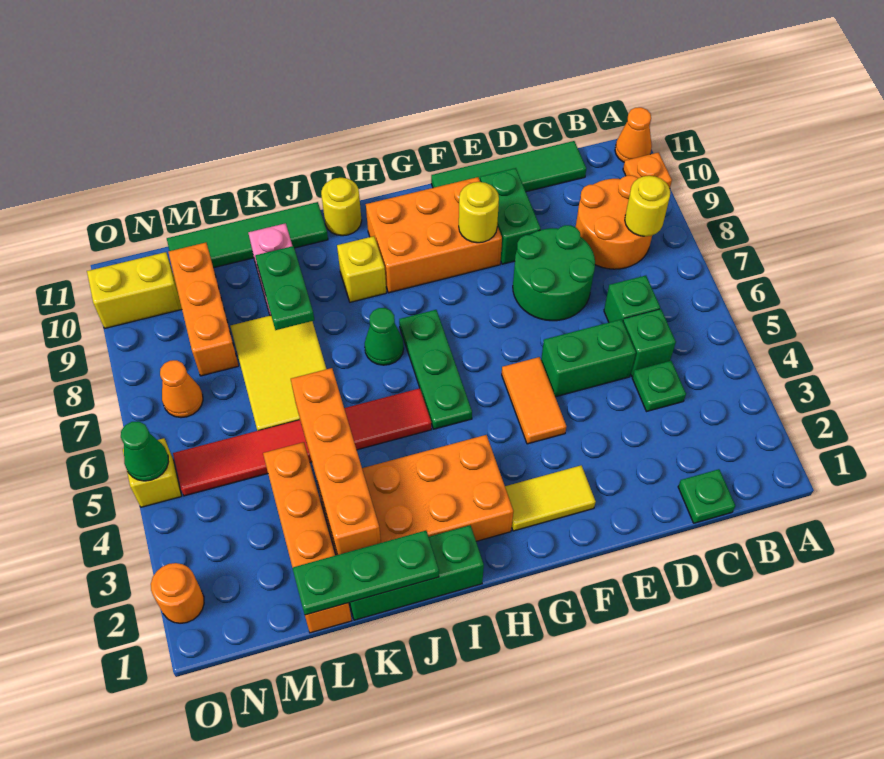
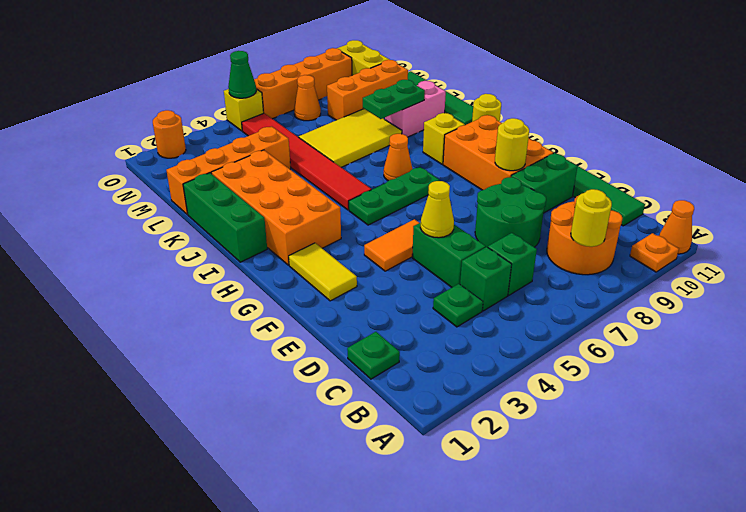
none -> yellow 1x1 cone [420,181,454,238]
green 1x1 cone [365,308,404,365] -> orange 1x1 cone [384,134,412,181]
green 1x3 plate [293,531,439,615] -> none
orange 1x4 brick [291,368,381,555] -> orange 1x4 brick moved to [254,48,352,119]

